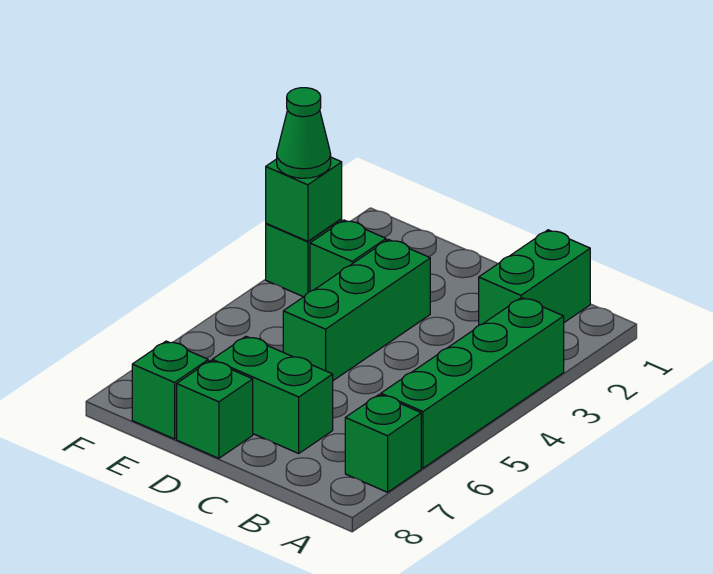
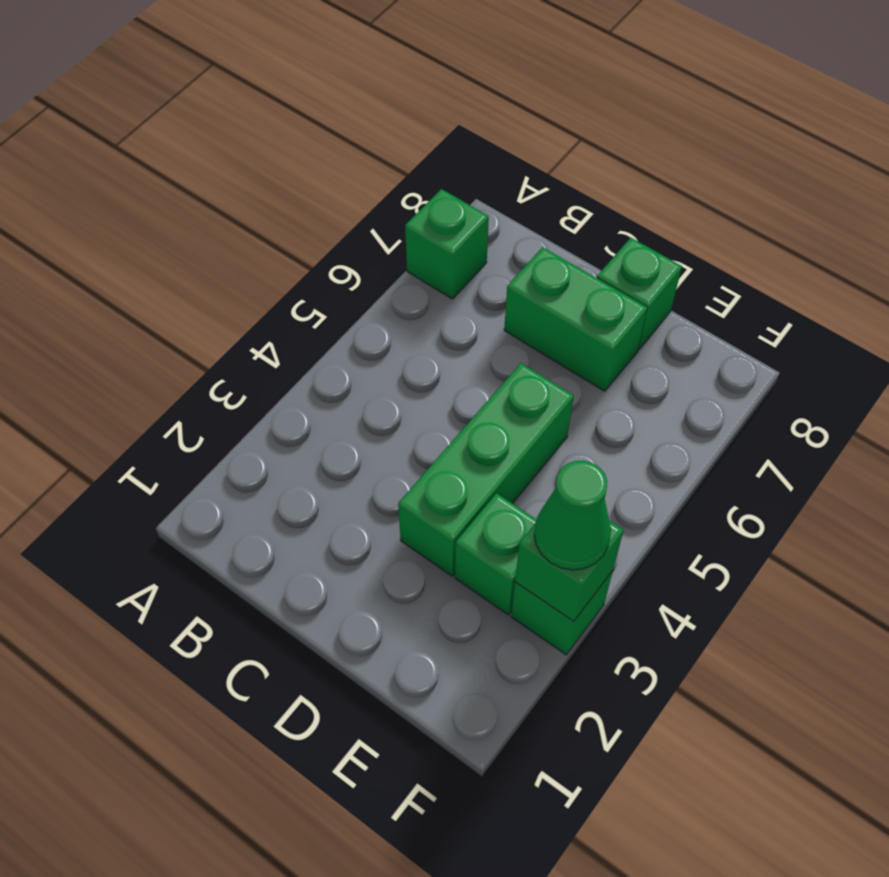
green 1x4 brick [381,298,564,468] -> none
green 1x2 brick [479,230,590,325] -> none
green 1x1 brick [132,341,208,439] -> none

